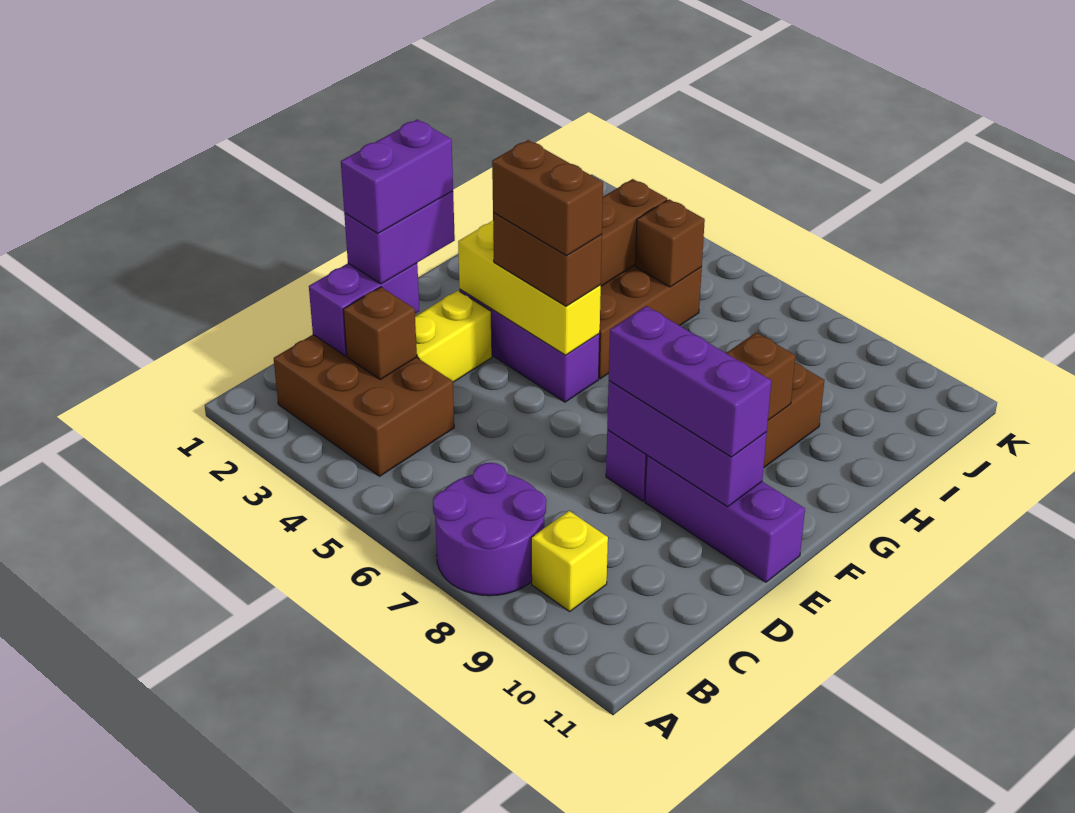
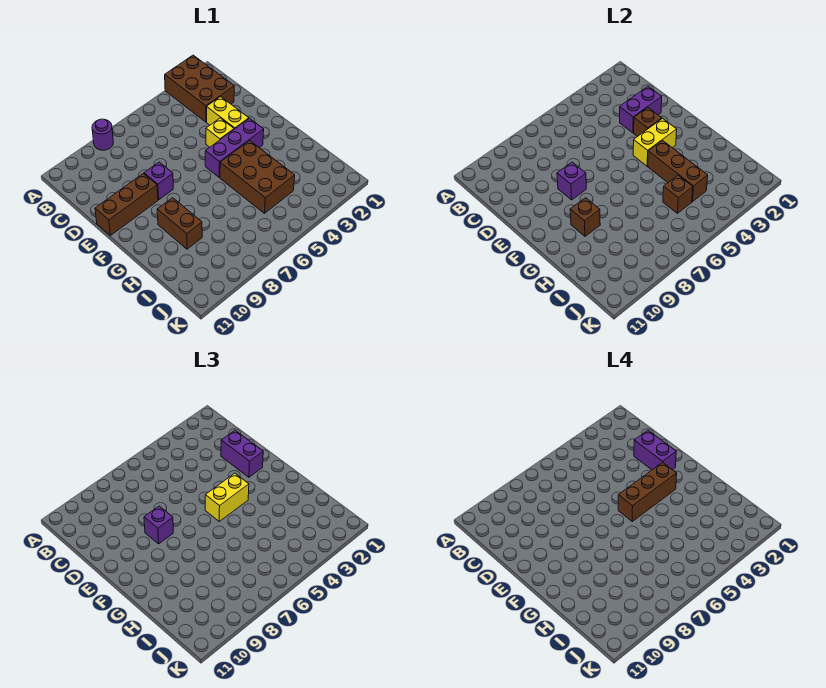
purple 2x2 round brick [433,463,546,596] -> purple 1x1 round brick [92,119,113,150]
brown 2x3 brick [274,335,454,476] -> brown 2x3 brick turned to [165,55,234,122]
yellow 1x1 brick [531,511,608,611] -> yellow 1x1 brick moved to [206,118,234,147]
purple 1x2 brick [309,263,419,356] -> purple 1x2 brick turned to [620,86,662,133]
brown 1x1 brick [343,287,417,379] -> brown 1x1 brick moved to [634,108,662,137]
purple 1x3 brick [607,381,767,507] -> purple 1x1 brick [557,162,586,200]
purple 1x3 brick [609,306,771,457] -> purple 1x1 brick [144,506,173,544]
purple 1x3 brick [645,455,805,582] -> brown 1x3 brick [95,174,158,235]
yellow 1x3 brick [458,221,601,355] -> yellow 1x2 brick [633,119,677,166]
brown 1x2 brick [493,213,602,306] -> yellow 1x2 brick [205,473,249,521]
brown 1x2 brick [492,140,603,256] -> brown 1x3 brick [618,462,677,521]

